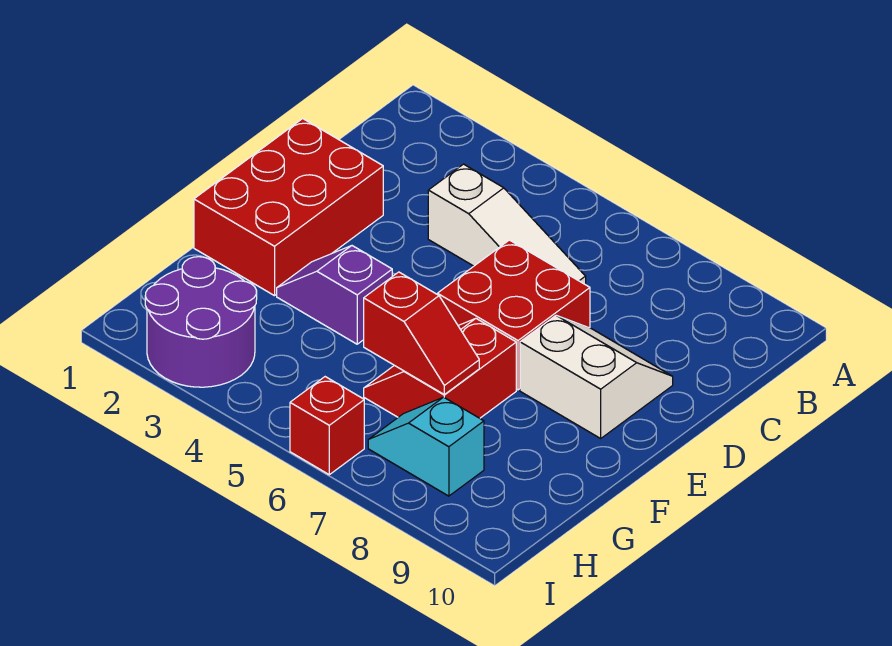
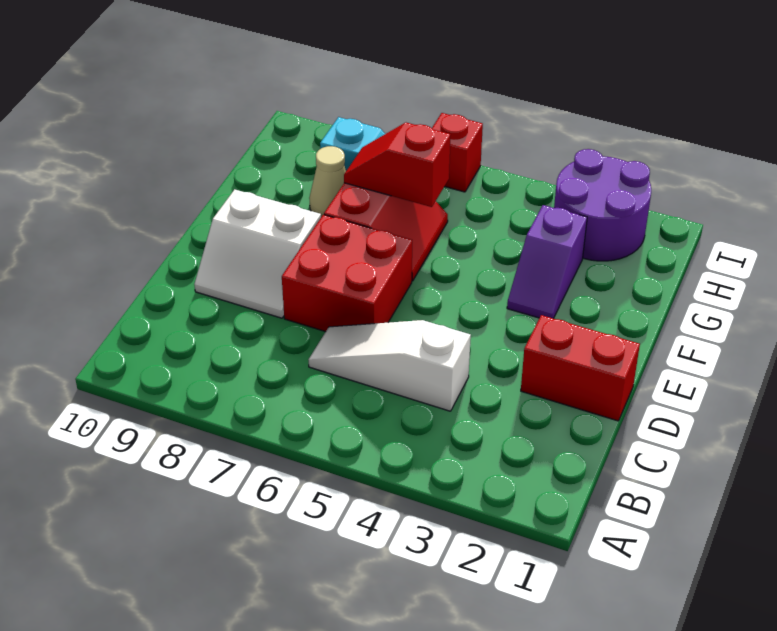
red 2x3 brick [194,119,383,296] -> red 1x2 brick [521,315,640,421]
purple 1x2 slope [277,246,392,344] -> purple 1x2 slope turned to [507,205,587,319]
none -> tan 1x1 cone [309,146,346,217]

